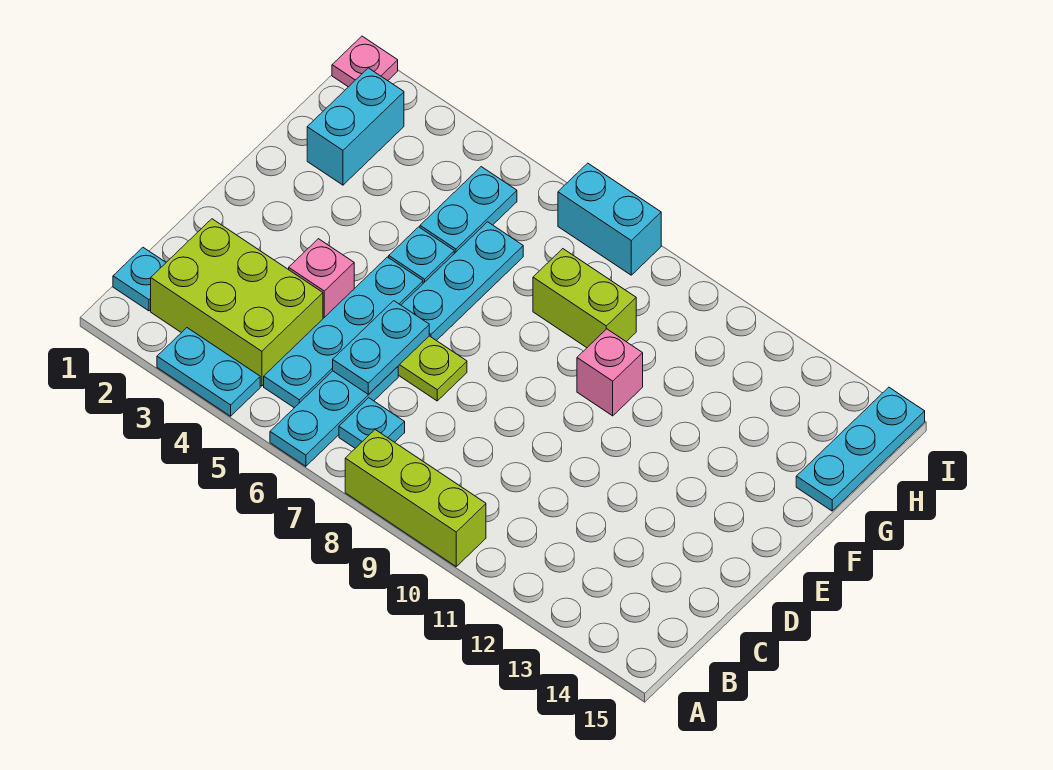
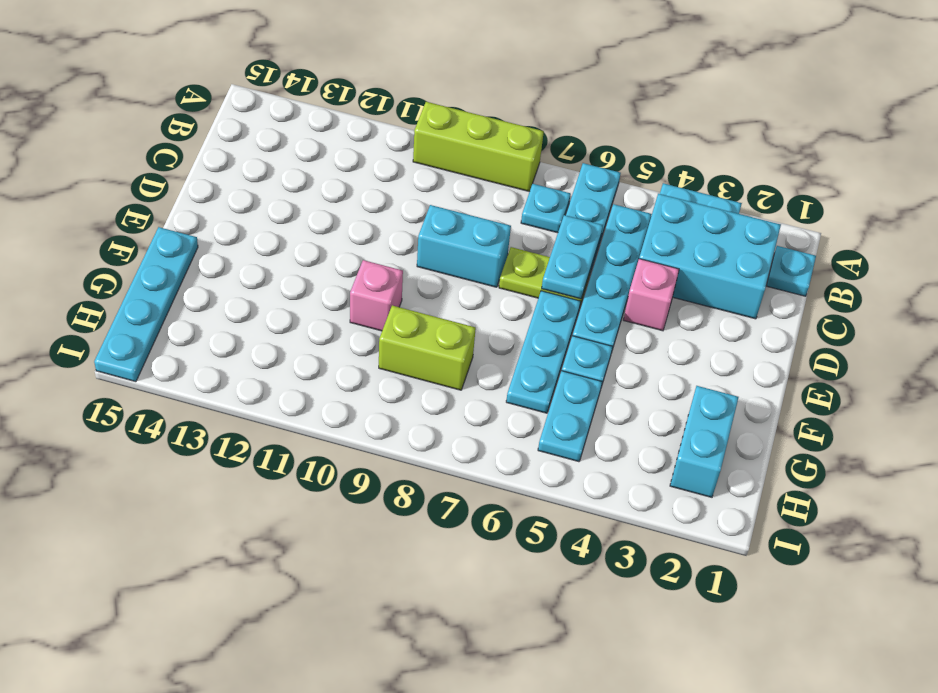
lime 2x3 brick [151,219,323,386] -> cyan 2x3 brick [639,194,781,319]
cyan 1x3 plate [796,387,925,511] -> cyan 1x4 plate [94,227,198,382]
pink 1x1 plate [332,36,398,87] -> none
cyan 1x2 brick [558,163,661,275] -> cyan 1x2 brick moved to [417,205,511,287]

